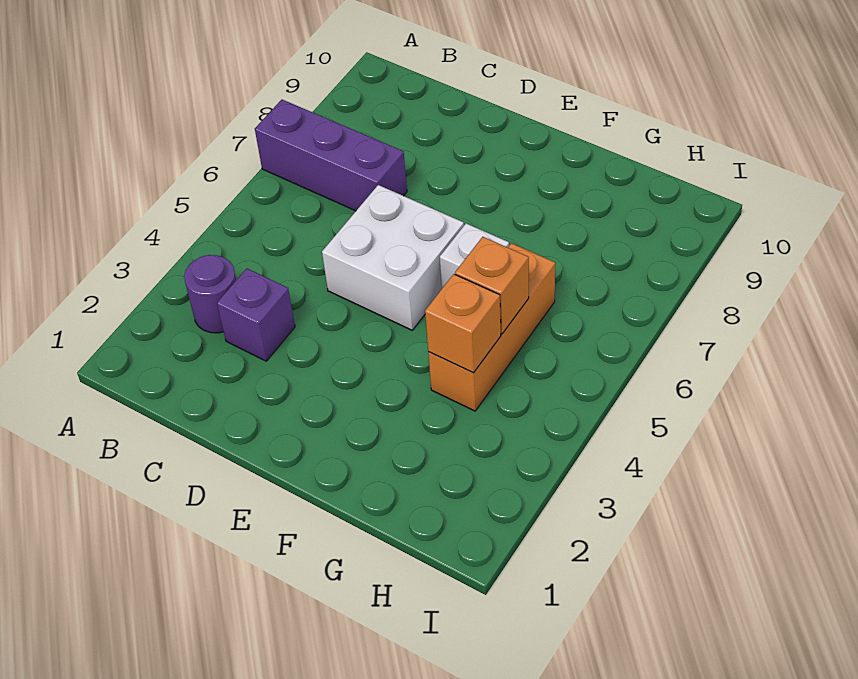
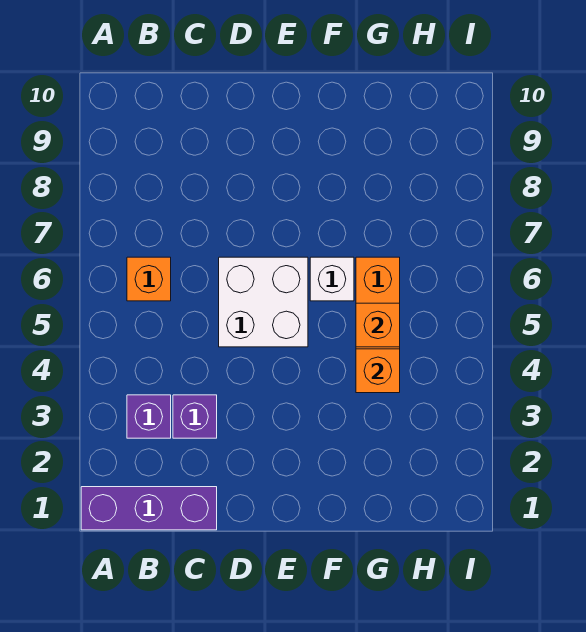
purple 1x3 brick [255,100,407,211] -> purple 1x3 brick moved to [81,487,217,530]
purple 1x1 round brick [184,255,236,333] -> purple 1x1 brick [127,395,171,438]
none -> orange 1x1 brick [127,257,171,301]

